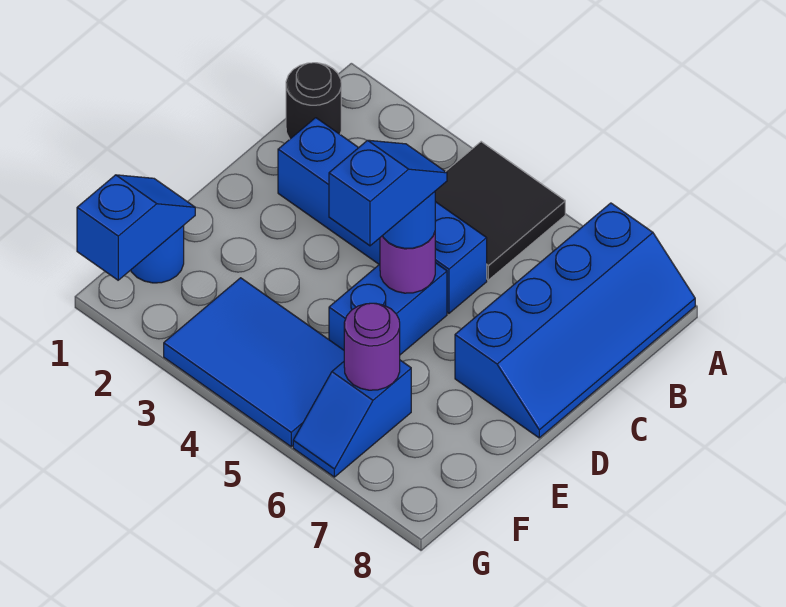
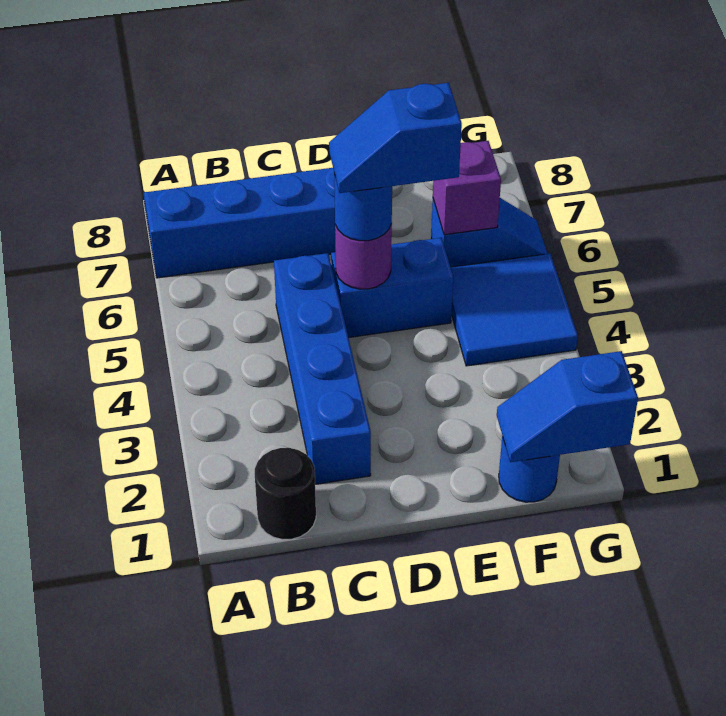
black 2x2 tile [435,142,565,280] -> none
blue 2x3 tile [164,278,344,447] -> blue 2x2 tile [451,254,578,366]
purple 1x1 round brick [344,303,400,390] -> purple 1x1 brick [433,141,501,235]

